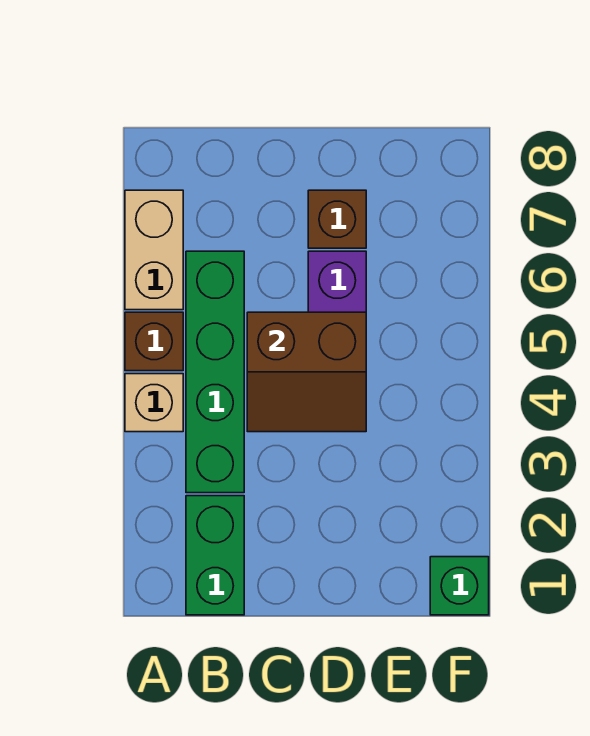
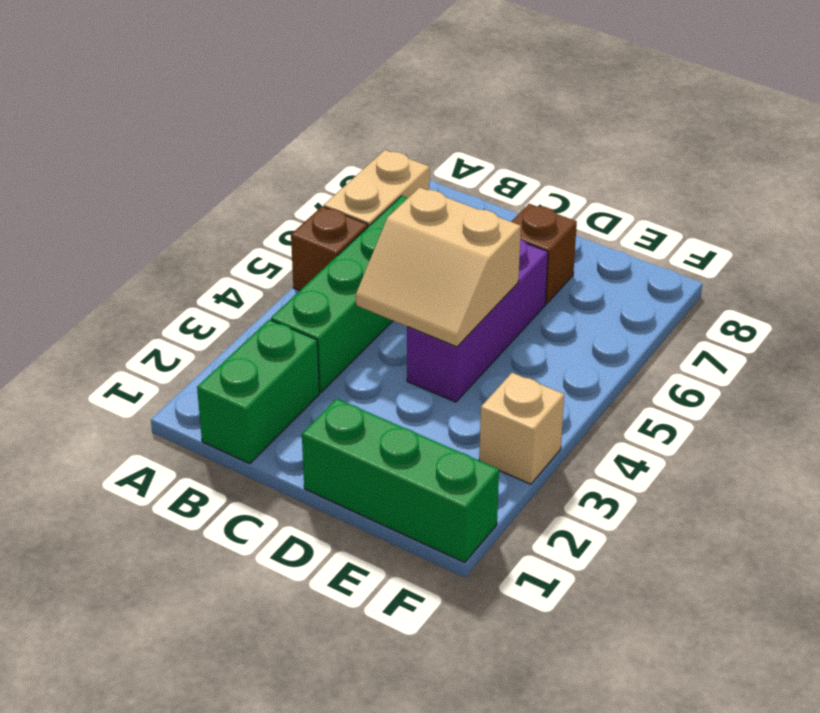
tan 1x1 brick [125,374,183,432] -> tan 1x1 brick moved to [479,373,564,484]
brown 2x2 slope [247,312,366,432] -> tan 2x2 slope [356,187,521,347]
green 1x1 brick [430,557,489,615] -> green 1x3 brick [302,399,499,563]

